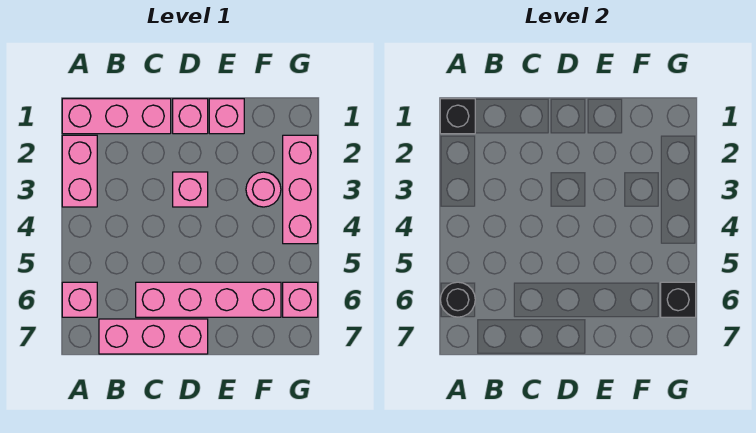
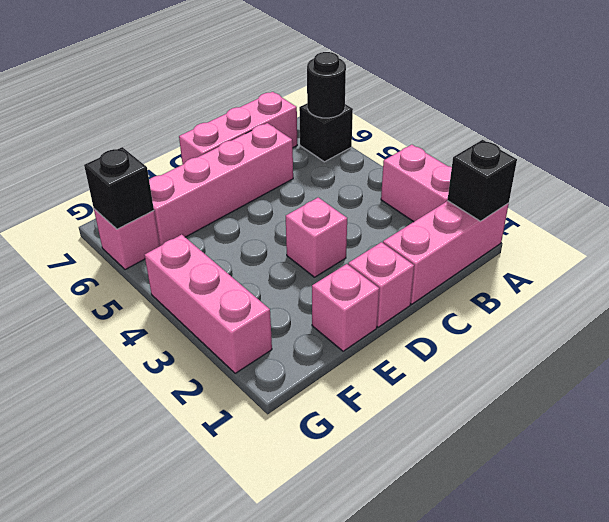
pink 1x1 brick [62,282,97,317] -> black 1x1 brick [299,104,353,162]
pink 1x1 round brick [246,172,281,207] -> none

